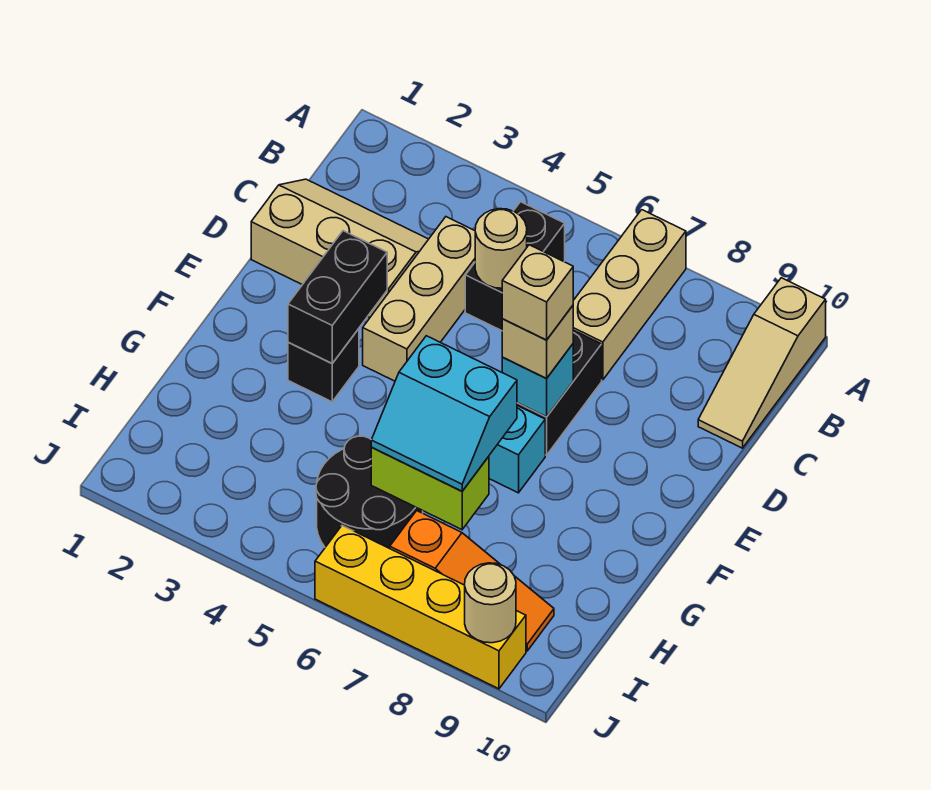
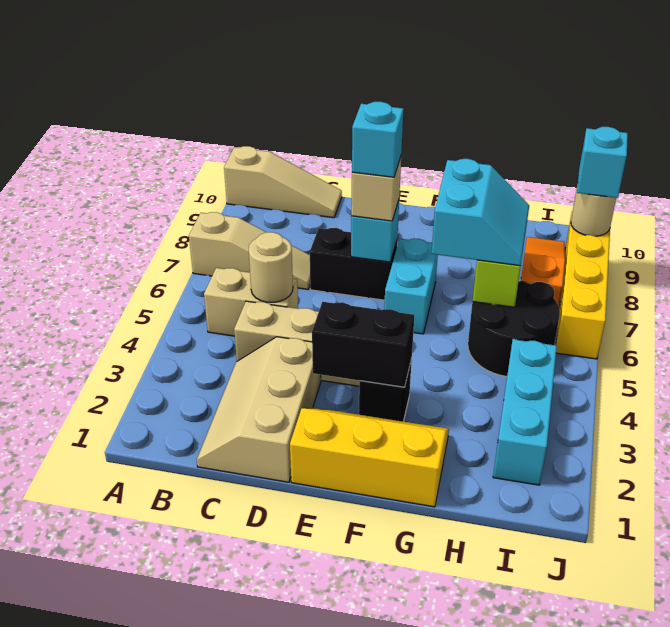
tan 1x3 brick [573,210,686,380] -> tan 1x3 slope [189,212,310,289]
black 1x2 brick [465,202,565,331] -> tan 1x2 brick [204,268,298,336]
none -> yellow 2x3 slope [290,407,449,507]
tan 1x1 brick [502,245,573,340] -> cyan 1x1 brick [352,102,403,177]
none -> cyan 1x3 brick [493,339,557,485]
none -> cyan 1x1 brick [577,127,628,198]

